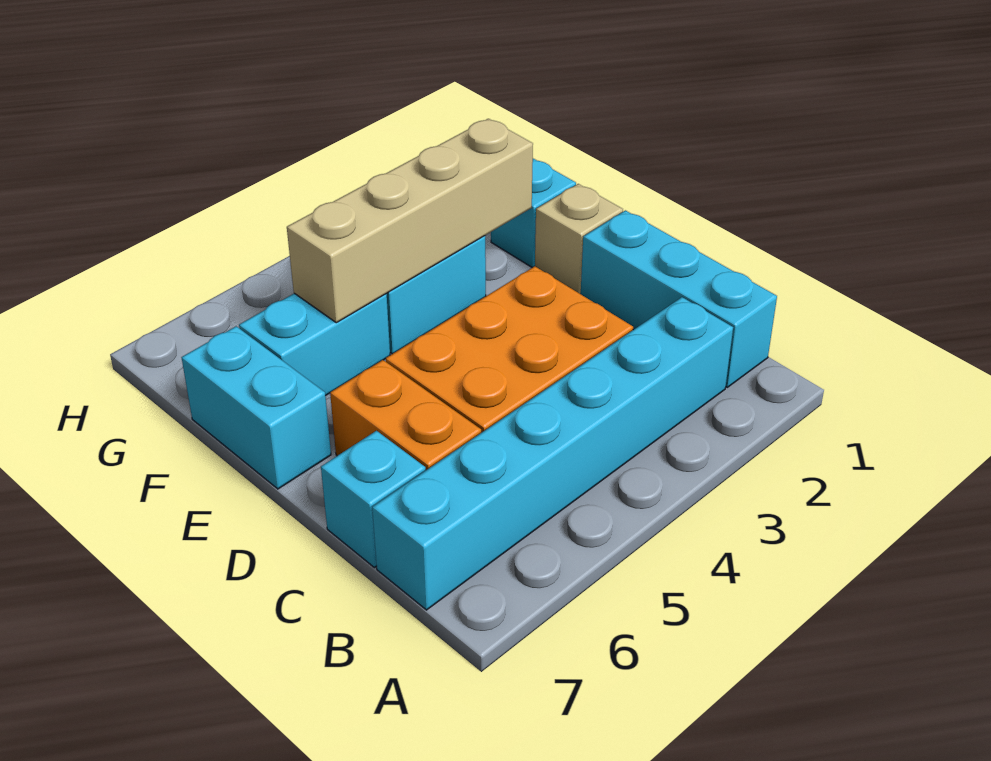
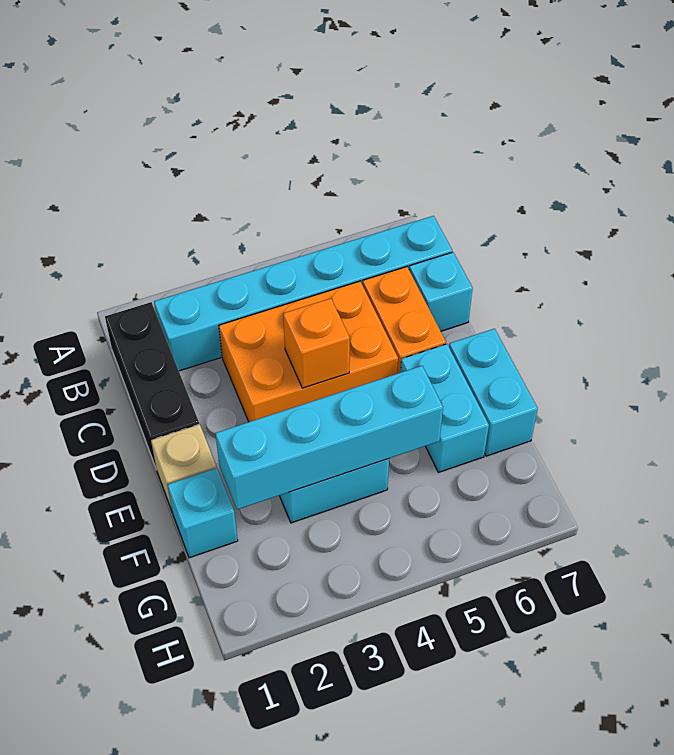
cyan 1x3 brick [581,210,777,387] -> black 1x3 brick [105,302,199,470]
none -> orange 1x1 brick [283,298,350,388]
tan 1x4 brick [287,119,533,323] -> cyan 1x4 brick [215,366,443,510]
cyan 1x2 brick [239,293,390,396] -> cyan 1x2 brick turned to [401,344,489,472]

